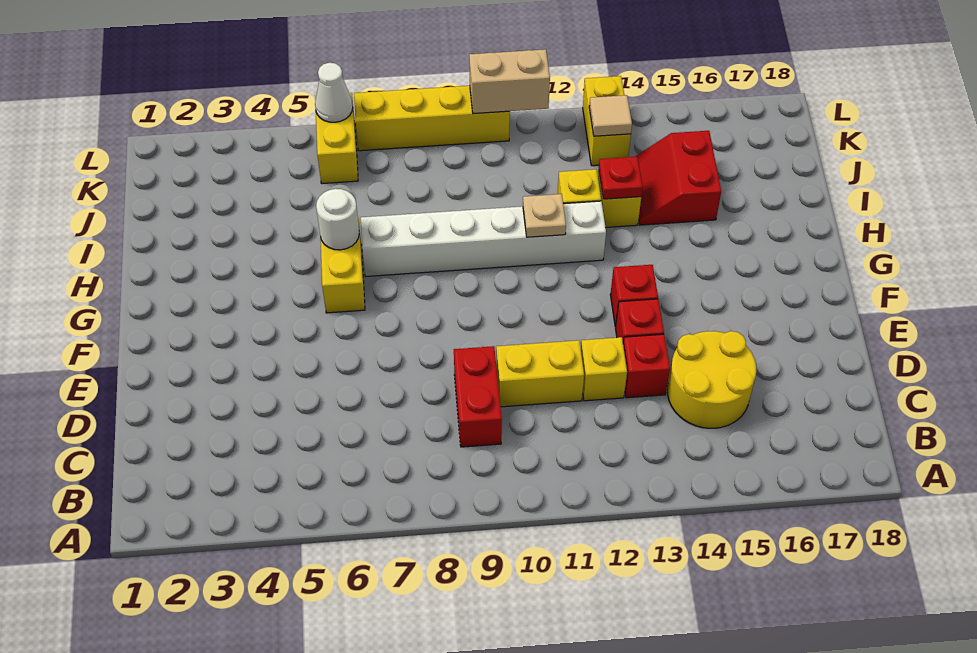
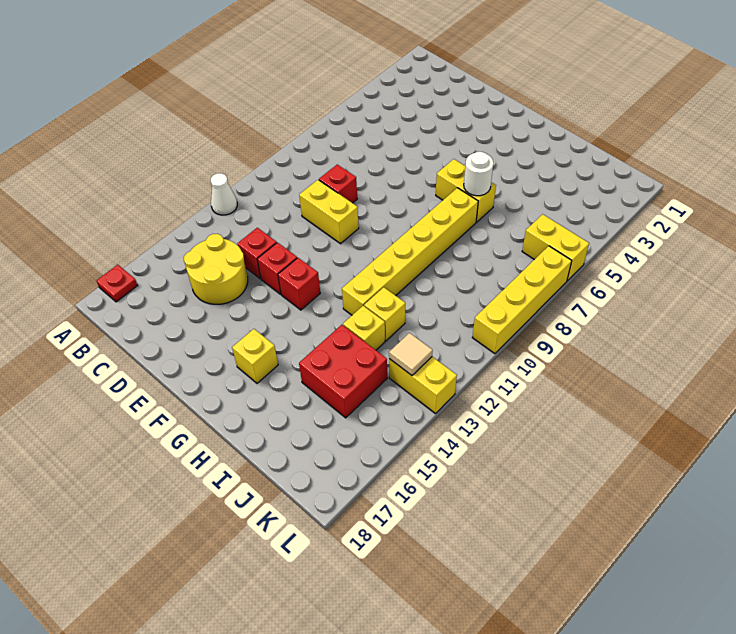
red 1x2 brick [454,346,502,447] -> red 1x1 brick [319,164,357,203]
yellow 1x2 brick [496,340,584,407] -> yellow 1x2 brick turned to [299,180,359,244]
yellow 1x1 brick [581,337,627,401] -> yellow 1x1 brick moved to [232,329,278,383]
white 1x6 brick [361,201,606,277] -> yellow 1x6 brick [342,188,478,315]
tan 1x1 plate [523,194,566,237] -> none
red 1x1 plate [599,157,643,199] -> red 1x1 plate moved to [97,265,138,302]
red 2x2 slope [635,131,721,225] -> red 2x2 brick [299,325,387,418]
white 1x1 cone [315,63,353,122] -> white 1x1 cone moved to [211,173,237,215]
tan 1x2 brick [469,49,550,114] -> none

